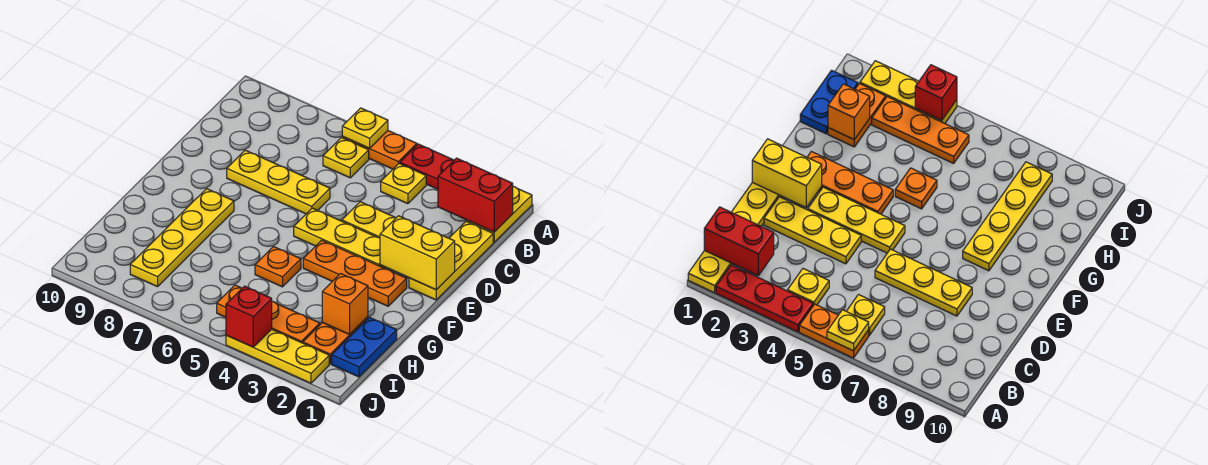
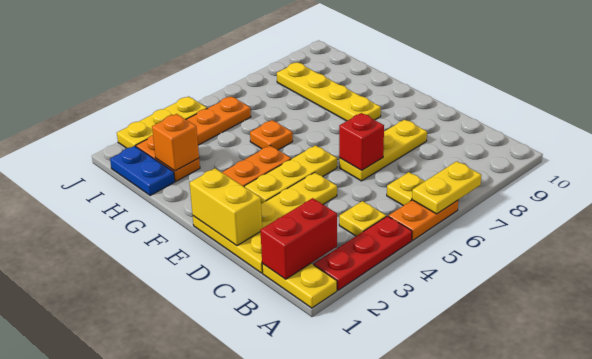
yellow 1x1 plate [342,108,388,148] -> yellow 1x2 plate [412,161,481,214]
yellow 1x2 brick [380,216,455,290] -> yellow 1x2 brick turned to [190,168,262,246]
red 1x1 brick [226,286,272,347] -> red 1x1 brick moved to [339,113,384,170]

